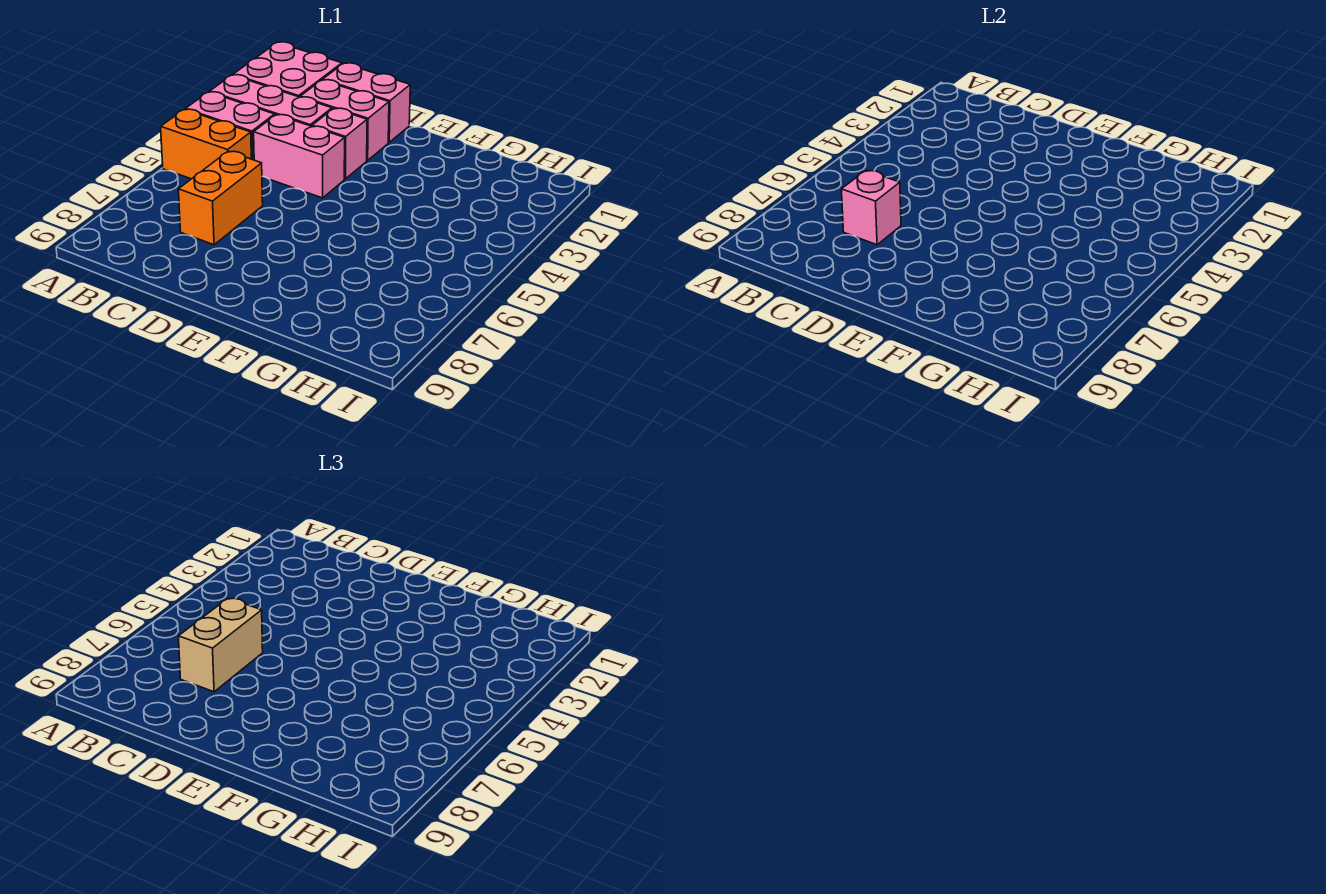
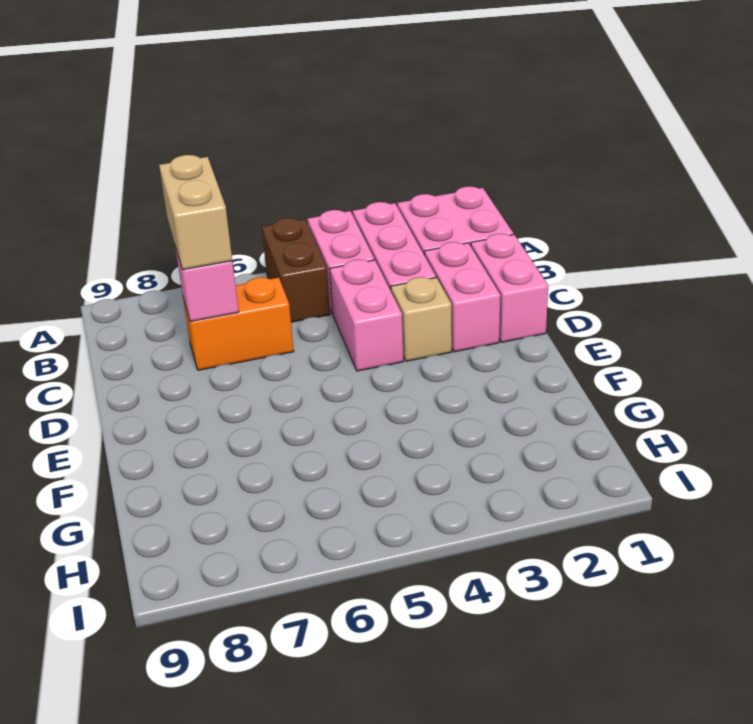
orange 1x2 brick [161,109,251,179] -> brown 1x2 brick [262,218,330,322]
tan 1x2 brick [178,598,263,692] -> tan 1x2 brick turned to [159,155,232,270]
pink 1x1 brick [312,108,367,179] -> tan 1x1 brick [391,277,452,361]

